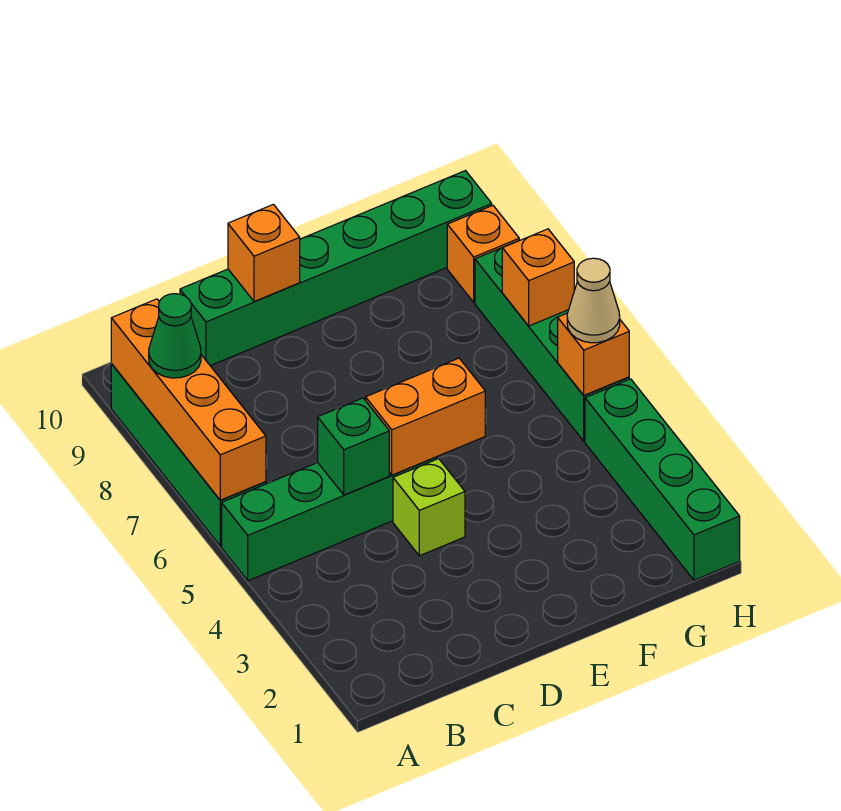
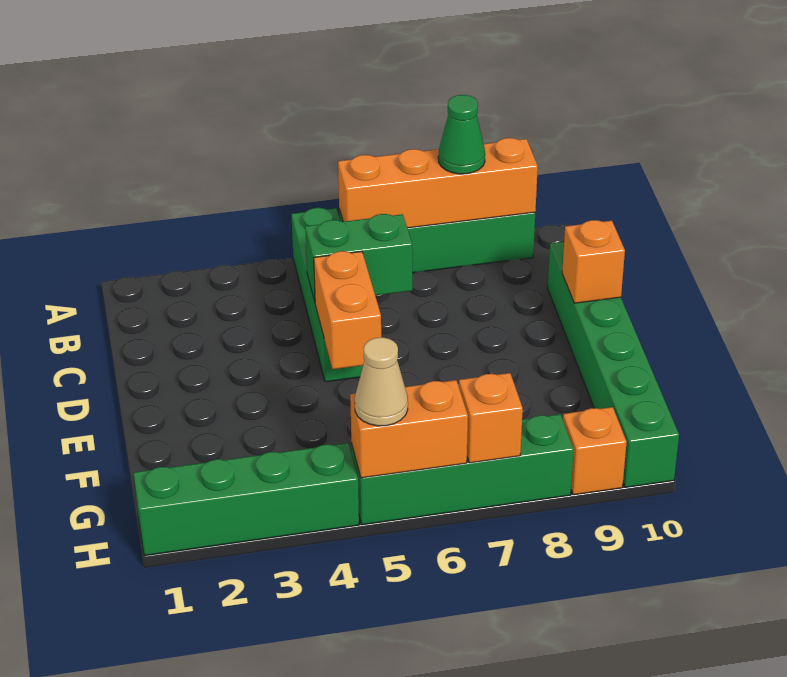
green 1x1 brick [318,398,389,495] -> green 1x2 brick [305,214,412,302]
lime 1x1 brick [393,459,465,556] -> none
orange 1x1 brick [558,313,629,395] -> orange 1x2 brick [350,380,468,478]

